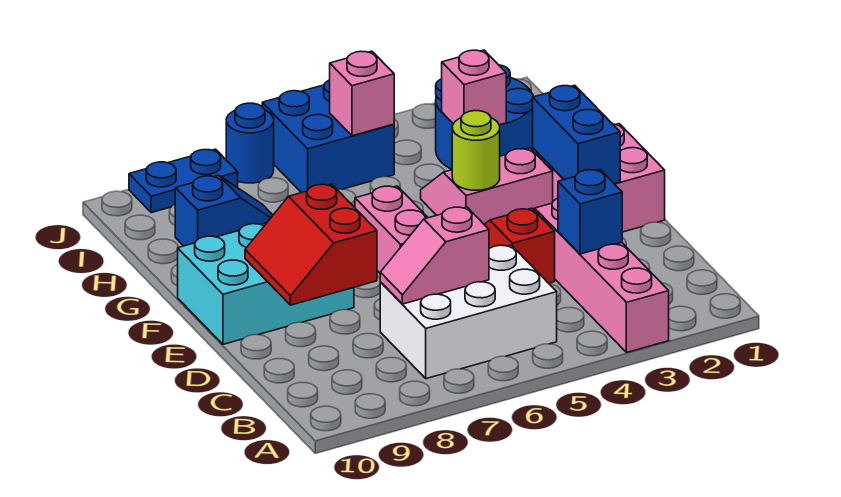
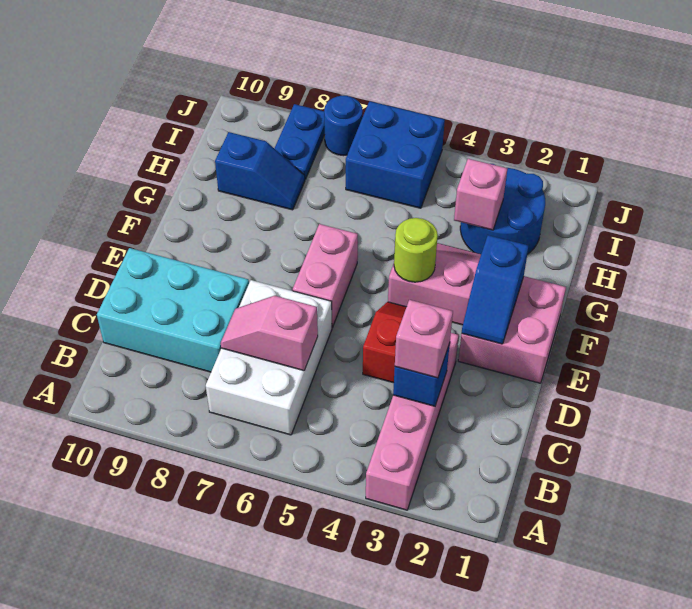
white 2x3 brick [380,245,557,379] -> white 2x3 brick turned to [206,280,332,435]
red 2x2 slope [245,184,377,305] -> none
blue 1x2 brick [533,85,620,184] -> blue 1x2 slope [462,235,529,344]
cyan 2x3 brick [178,223,354,344] -> cyan 2x3 brick moved to [97,248,249,372]
pink 1x1 brick [330,51,394,136] -> pink 1x1 brick moved to [395,300,453,378]
blue 1x2 plate [129,149,238,213] -> blue 1x2 plate turned to [274,104,325,179]

